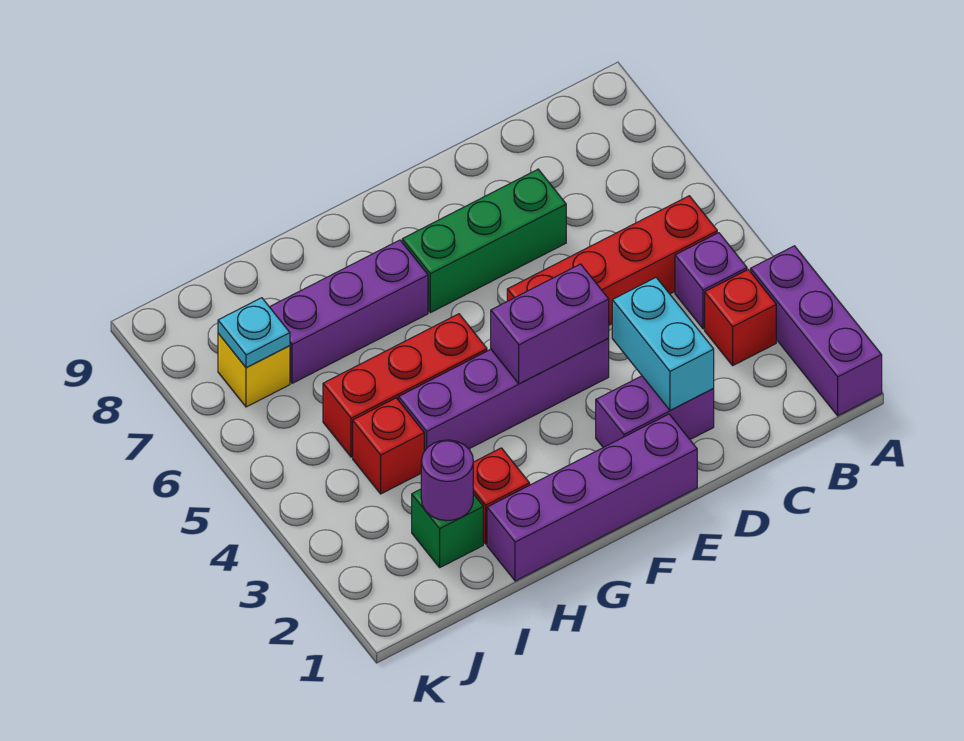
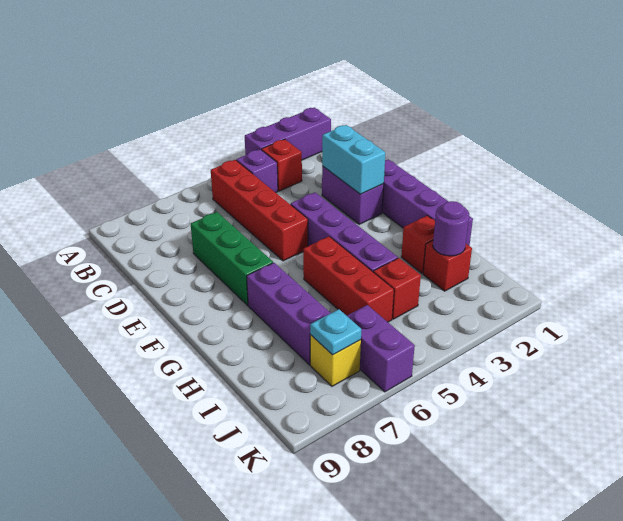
cyan 1x2 brick [612,278,714,410] -> cyan 1x2 brick turned to [322,125,385,194]
purple 1x2 brick [491,264,609,384] -> purple 1x2 brick moved to [347,305,415,392]
green 1x1 brick [412,489,483,567] -> red 1x1 brick [423,241,472,291]

